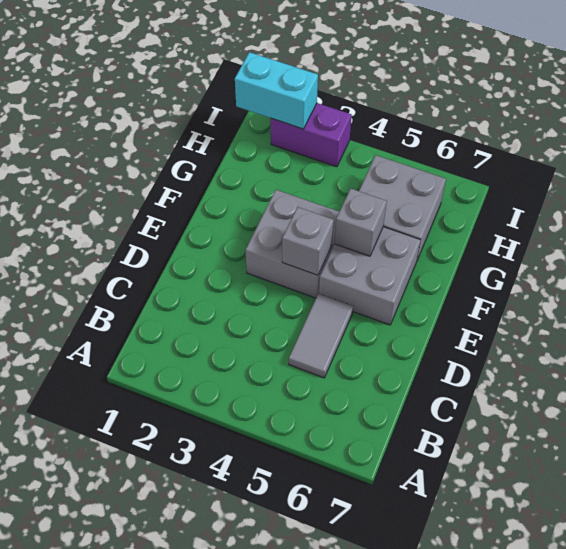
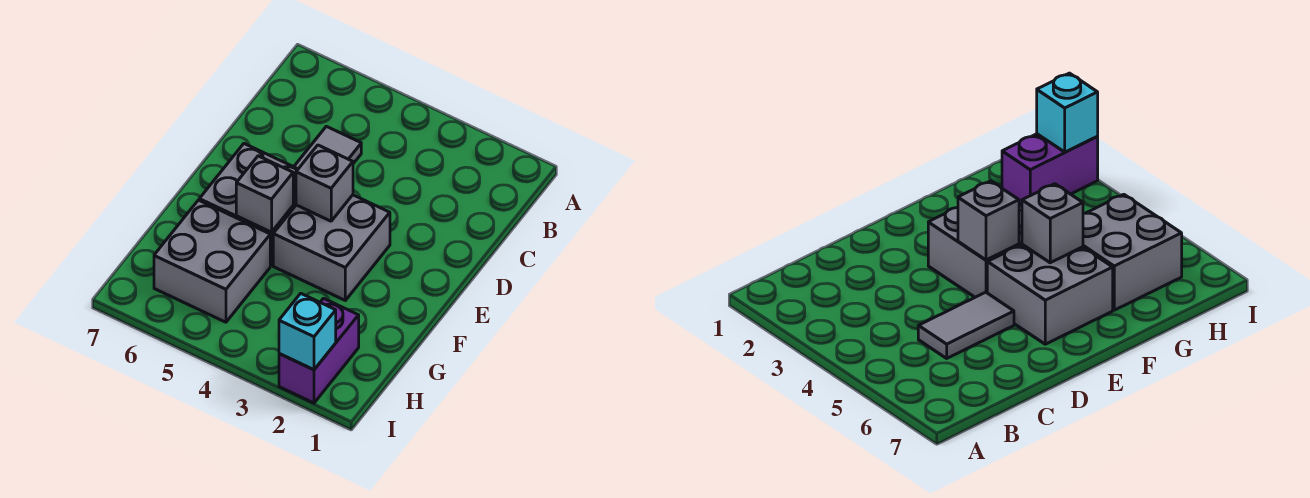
cyan 1x2 brick [235,52,318,129] -> cyan 1x1 brick [279,293,336,370]
purple 1x2 brick [271,103,352,167] -> purple 1x2 brick turned to [279,298,359,403]

